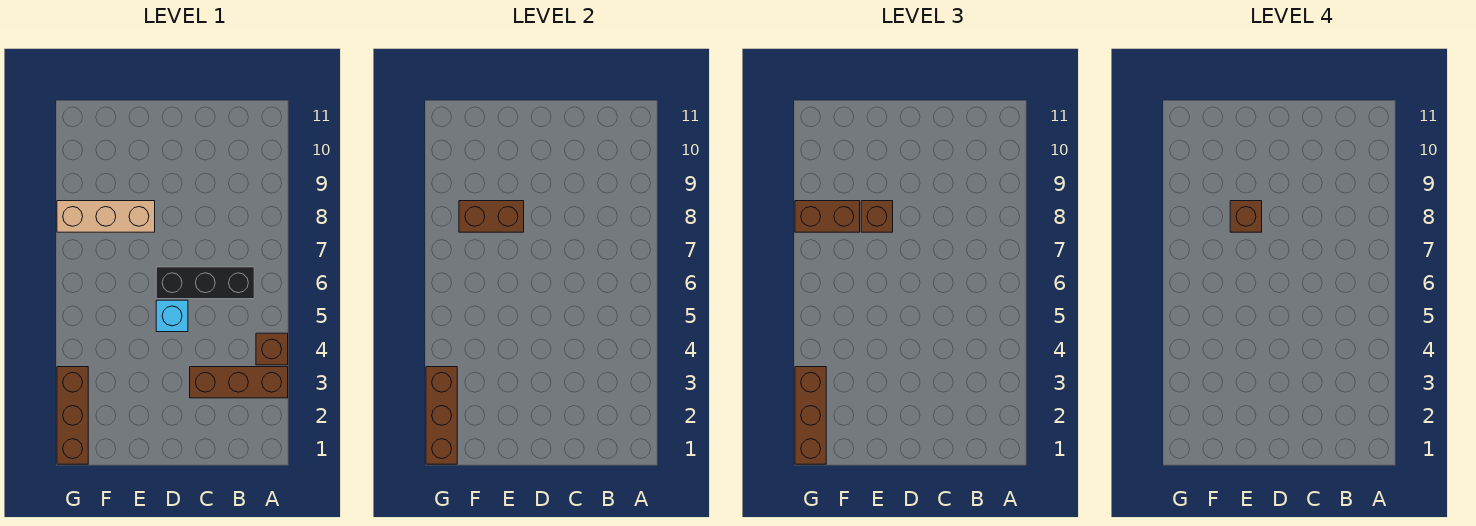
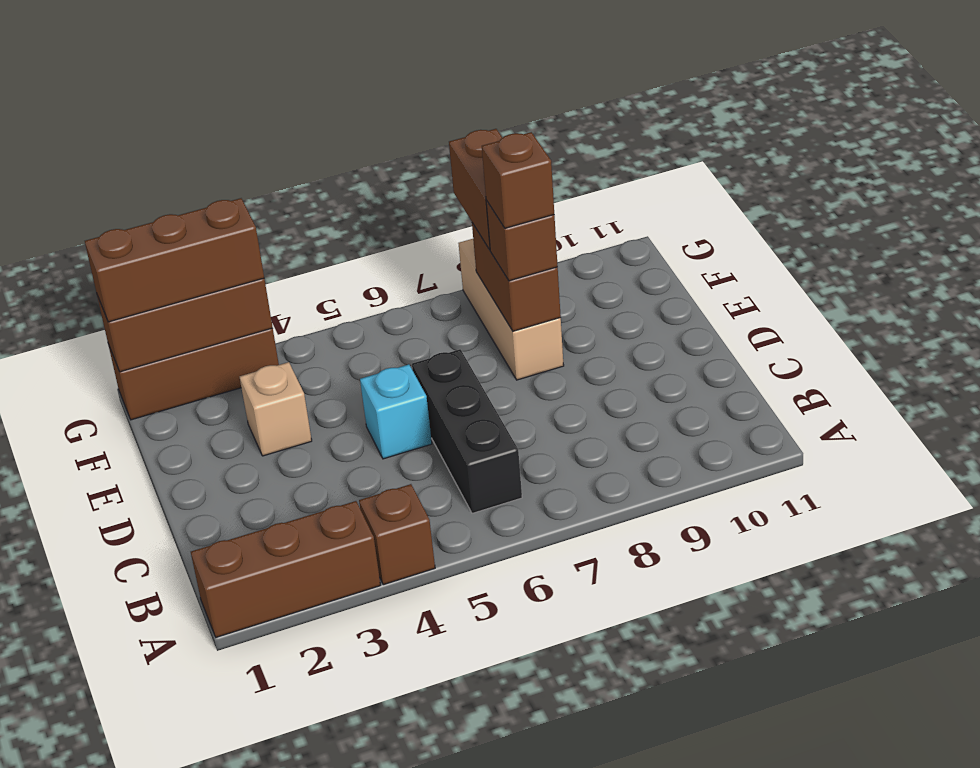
brown 1x3 brick [190,367,288,398] -> brown 1x3 brick turned to [191,501,380,637]
none -> tan 1x1 brick [240,362,312,456]

